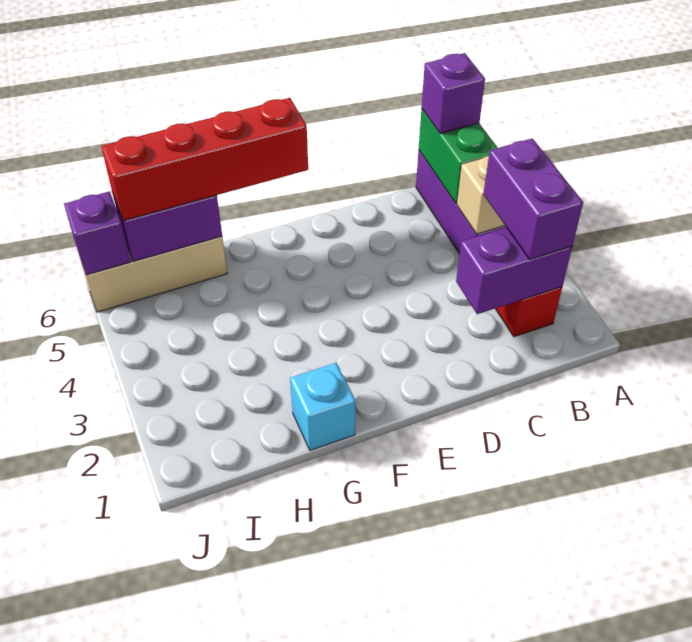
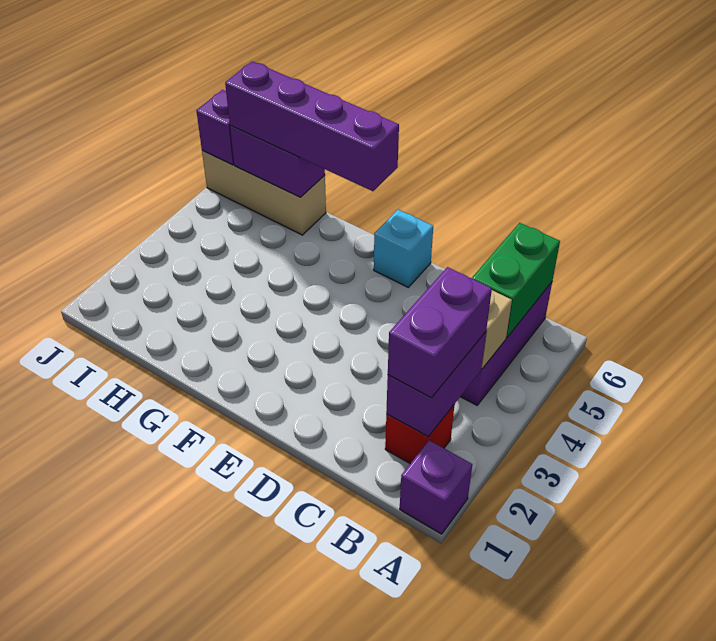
purple 1x2 brick [456,227,572,314] -> purple 1x2 brick turned to [386,332,486,436]
purple 1x1 brick [422,53,485,134] -> purple 1x1 brick moved to [400,440,472,534]
red 1x4 brick [101,98,308,221] -> purple 1x4 brick [225,61,399,191]
cyan 1x1 brick [290,363,355,450] -> cyan 1x1 brick moved to [374,210,433,287]

